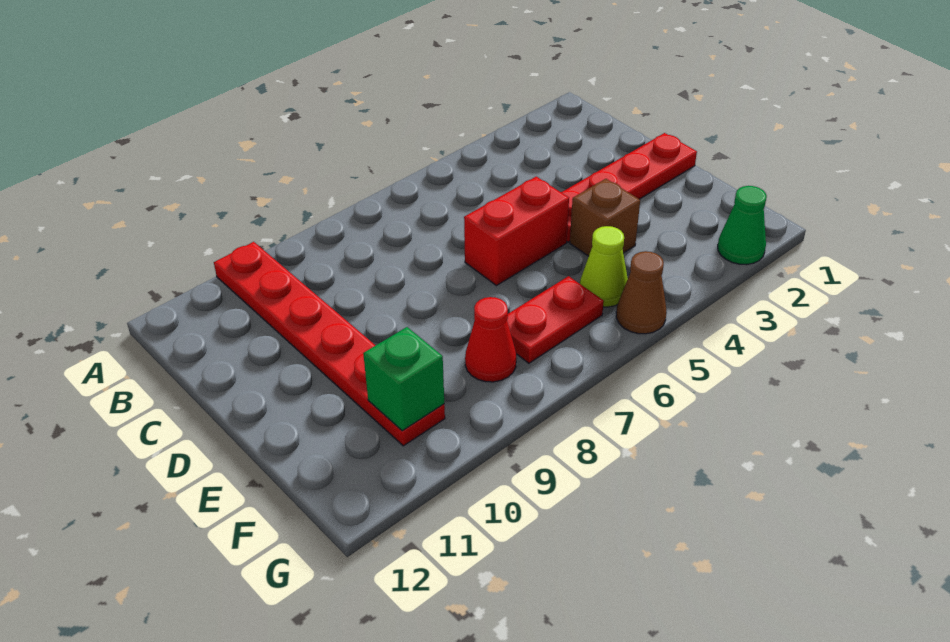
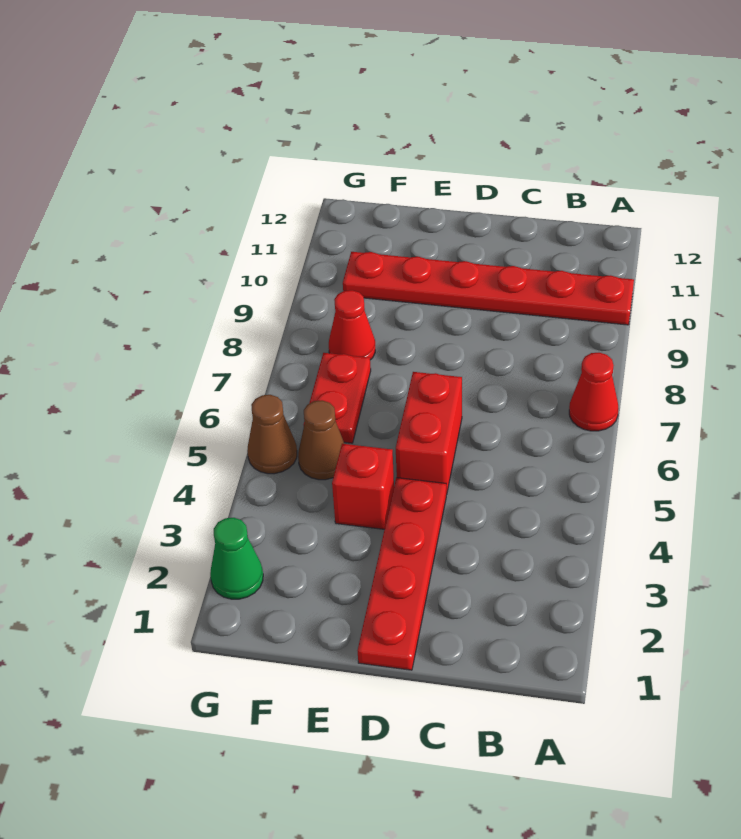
none -> red 1x1 cone [569,353,619,431]
brown 1x1 brick [570,179,640,256] -> red 1x1 brick [332,444,394,529]
lime 1x1 cone [580,226,628,307] -> brown 1x1 cone [298,400,344,480]
green 1x1 brick [363,327,444,431] -> none

